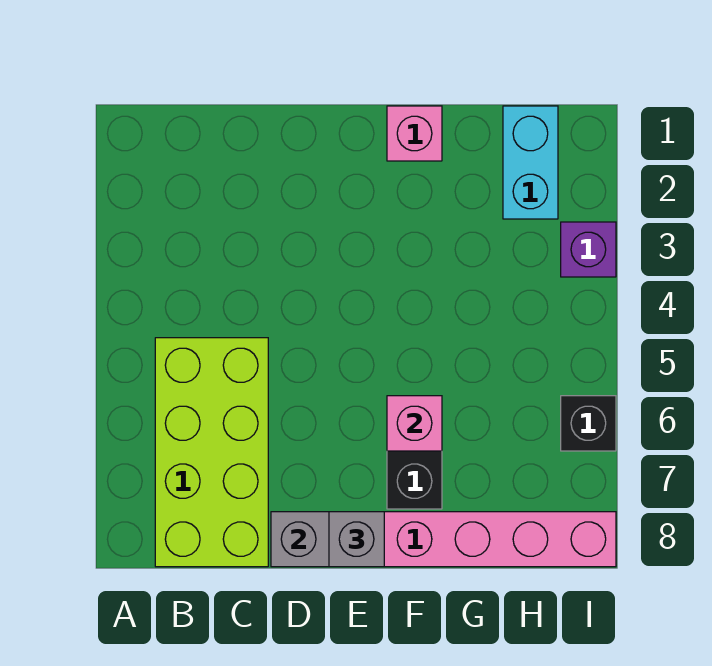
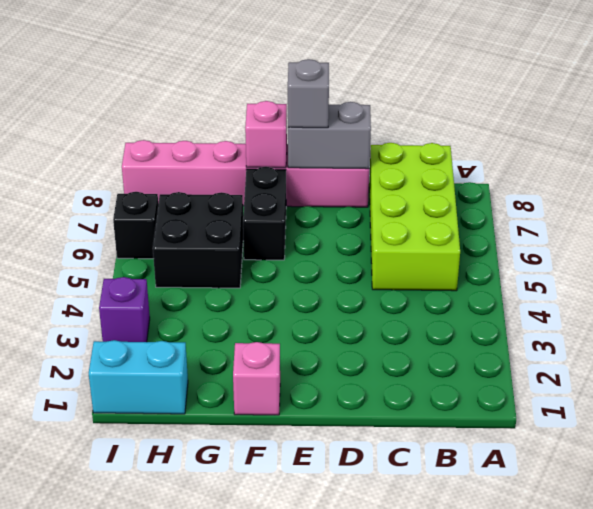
pink 1x1 brick [387,396,442,451] -> pink 1x1 brick moved to [245,101,287,168]
none -> black 2x2 brick [153,192,243,288]
cyan 1x2 brick [503,106,558,219] -> cyan 1x2 brick turned to [89,340,188,414]

